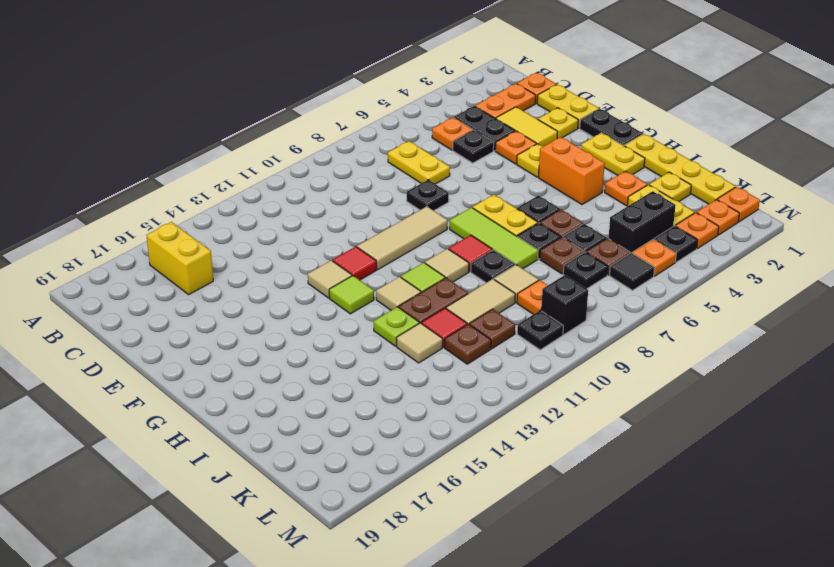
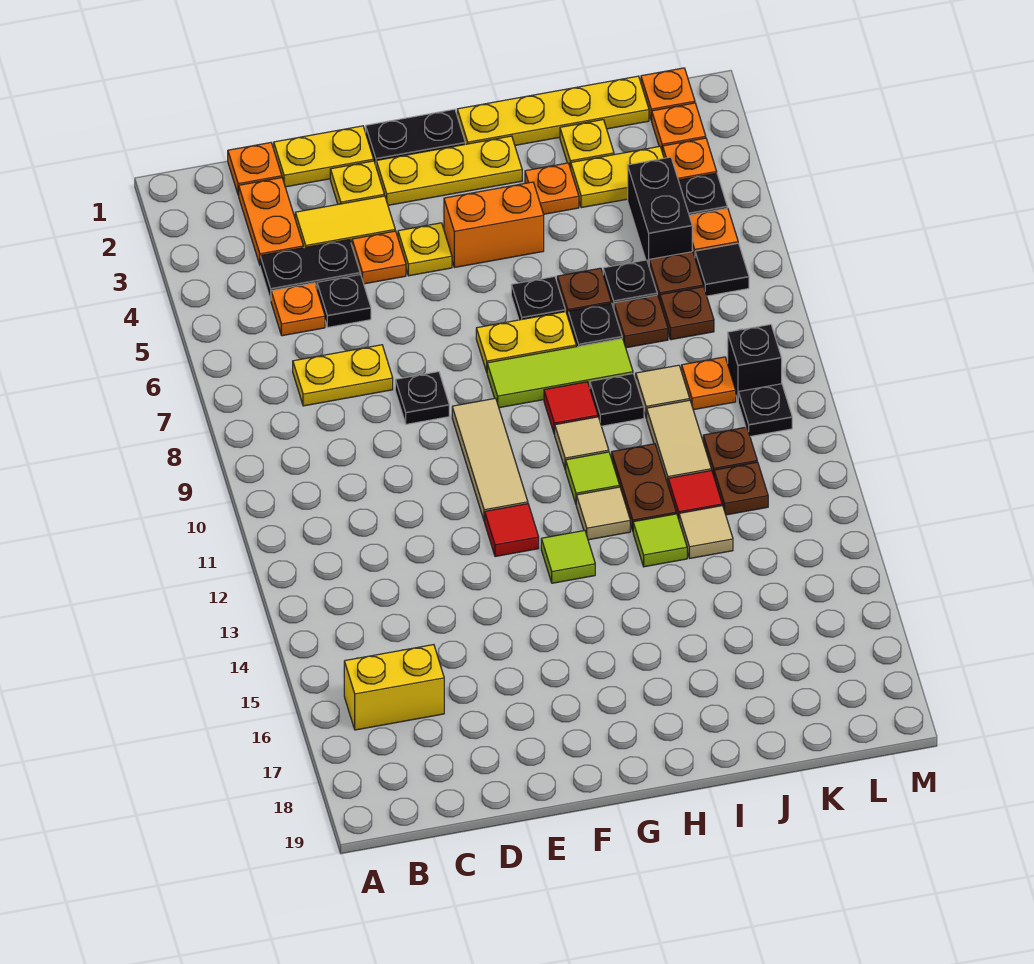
tan 1x1 tile [308,260,352,298] -> none
yellow 1x2 plate [581,133,645,176] -> yellow 1x3 plate [376,136,522,205]
lime 1x1 plate [374,307,419,346] -> lime 1x1 tile [633,514,687,567]
black 1x1 plate [563,252,608,289] -> brown 1x1 plate [660,287,714,340]

